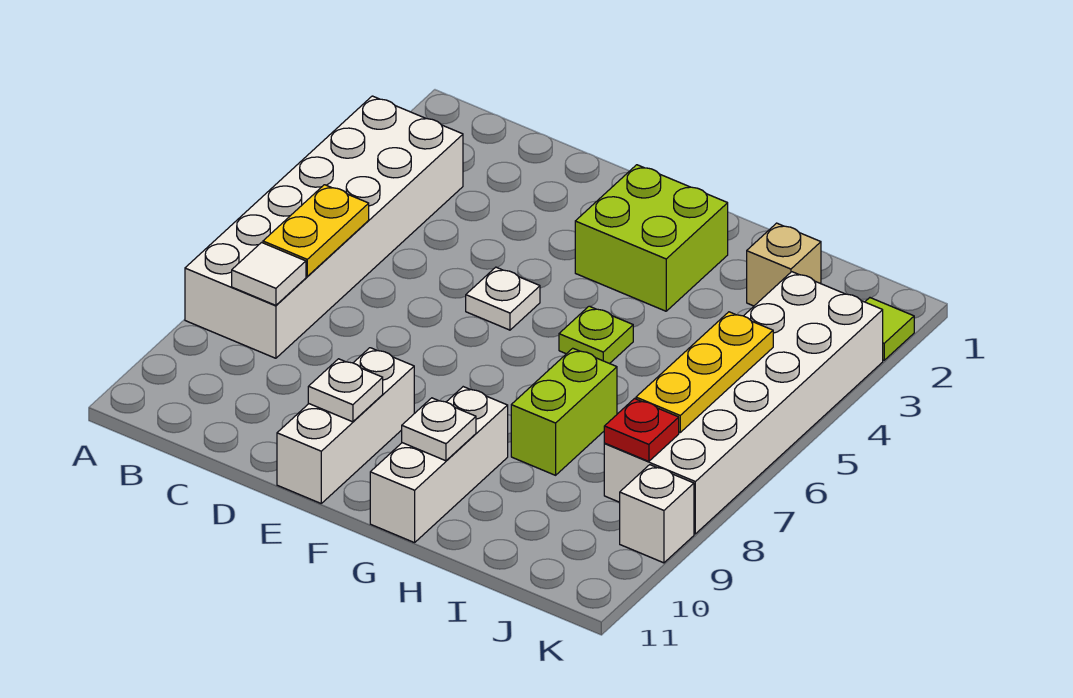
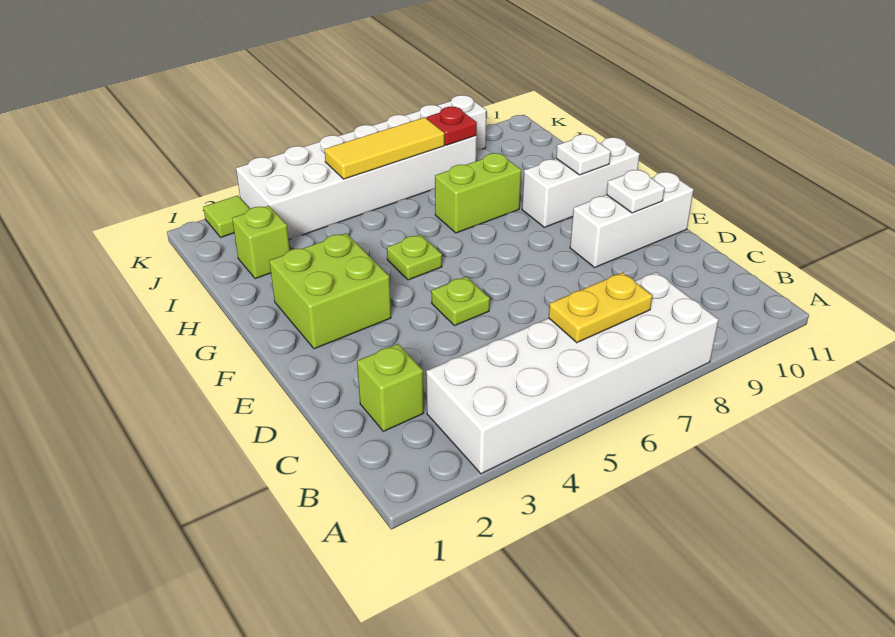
white 1x1 tile [232,243,306,305] -> none
none -> lime 1x1 brick [357,344,424,431]
white 1x1 plate [466,267,540,330] -> lime 1x1 plate [431,277,490,326]
tan 1x1 brick [747,223,821,306] -> lime 1x1 brick [232,206,290,279]
yellow 1x3 plate [636,312,773,432] -> yellow 1x3 tile [324,117,444,179]

